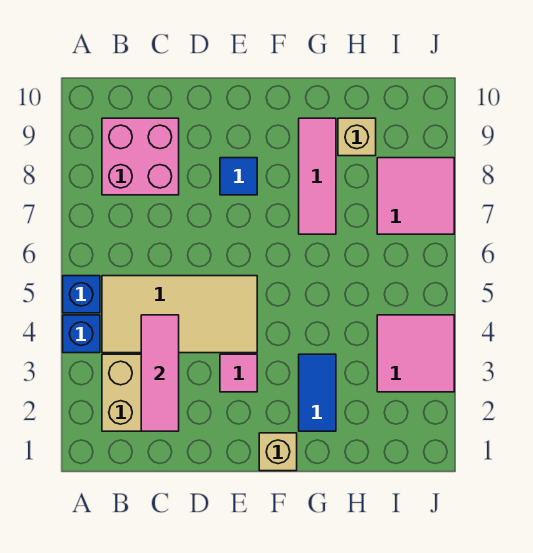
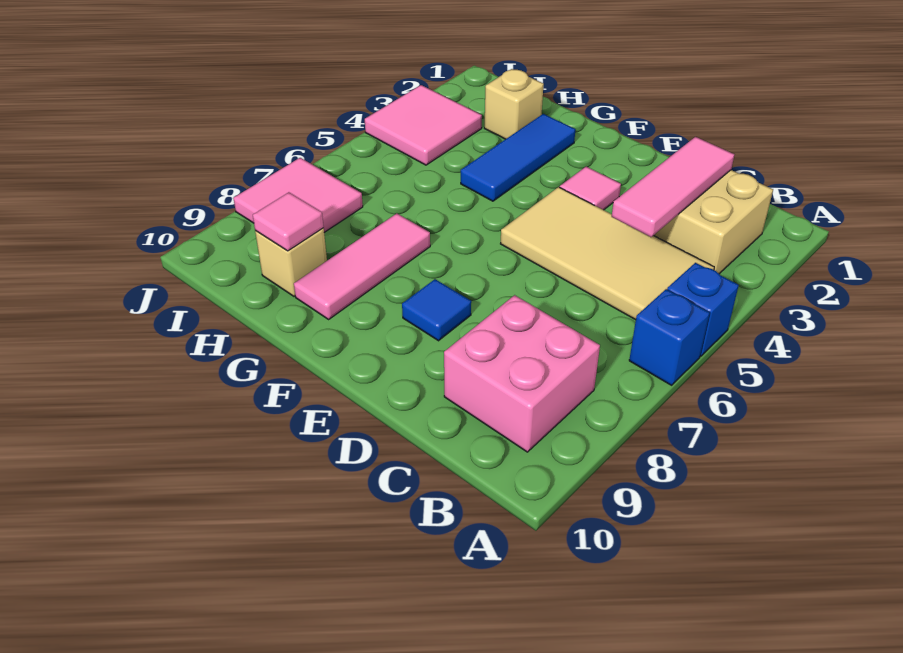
blue 1x1 brick [63,315,100,353] -> blue 1x1 brick moved to [629,289,710,385]
tan 1x1 brick [259,433,297,471] -> tan 1x1 brick moved to [484,69,544,139]
blue 1x2 tile [299,354,336,431] -> blue 1x3 tile [461,114,576,201]
none -> pink 1x1 tile [253,192,324,251]

